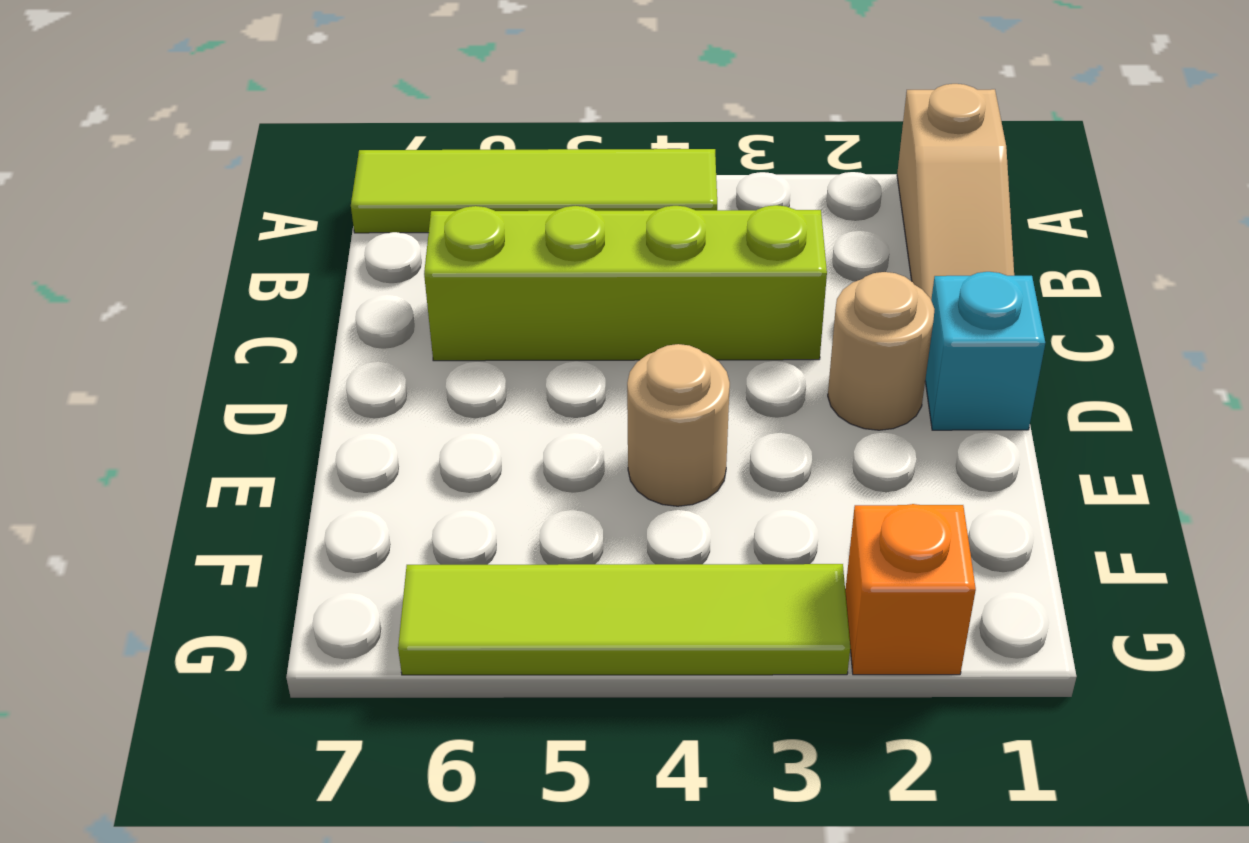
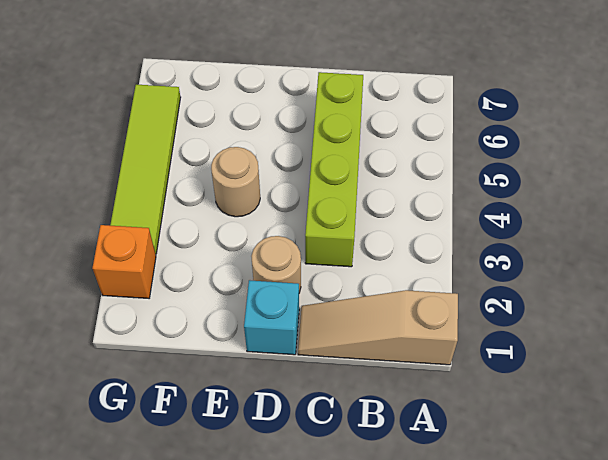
lime 1x4 tile [351,149,717,233] -> none

